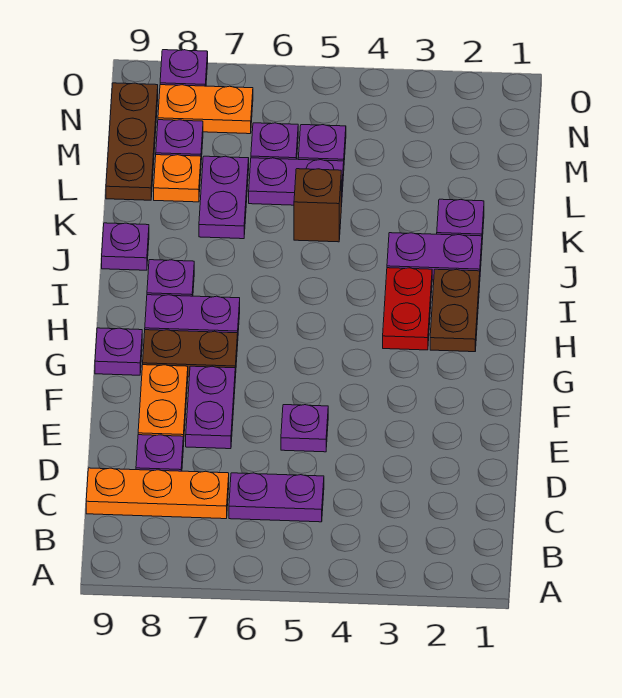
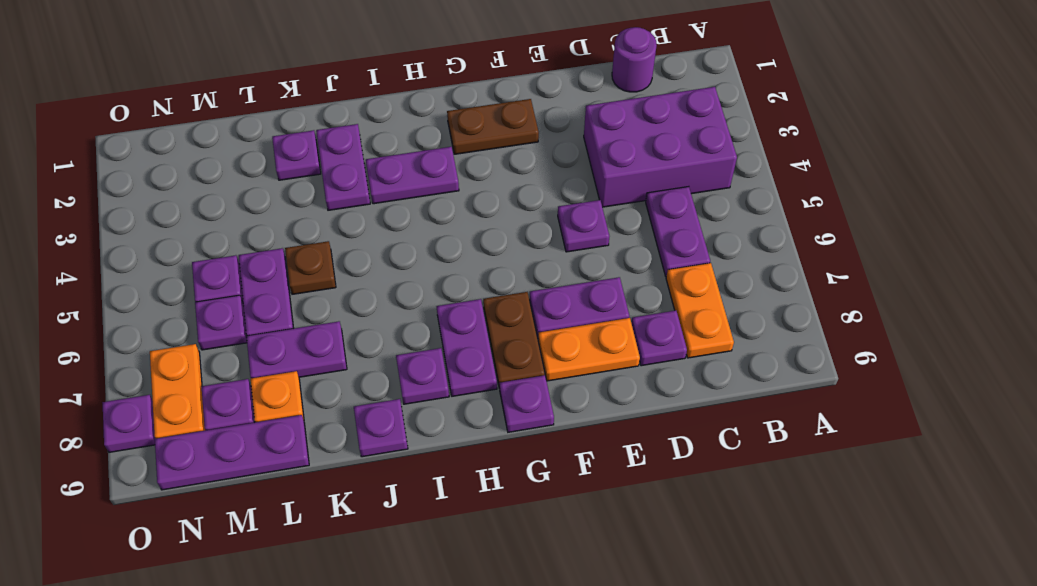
none -> purple 2x3 brick [584,87,737,207]
none -> purple 1x1 round brick [612,27,657,92]
orange 1x3 plate [86,468,229,519] -> orange 1x2 plate [666,263,734,358]
brown 1x2 plate [430,269,480,352] -> brown 1x2 plate moved to [447,99,539,154]
red 1x2 plate [383,268,432,350] -> purple 1x2 plate [366,147,459,204]
brown 1x1 brick [294,169,341,242] -> brown 1x1 plate [285,241,336,294]
brown 1x3 plate [106,83,158,200] -> purple 1x3 plate [155,415,309,490]

